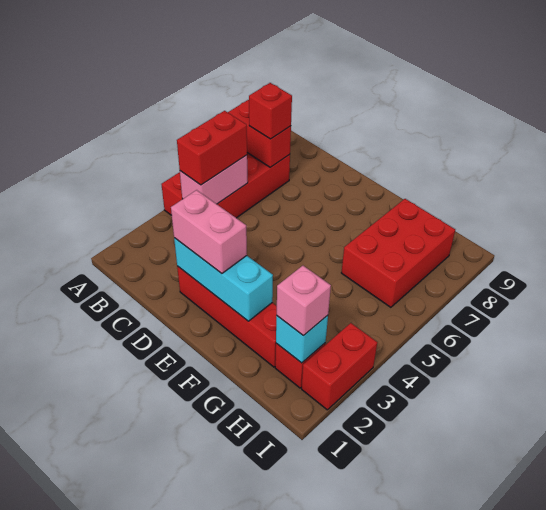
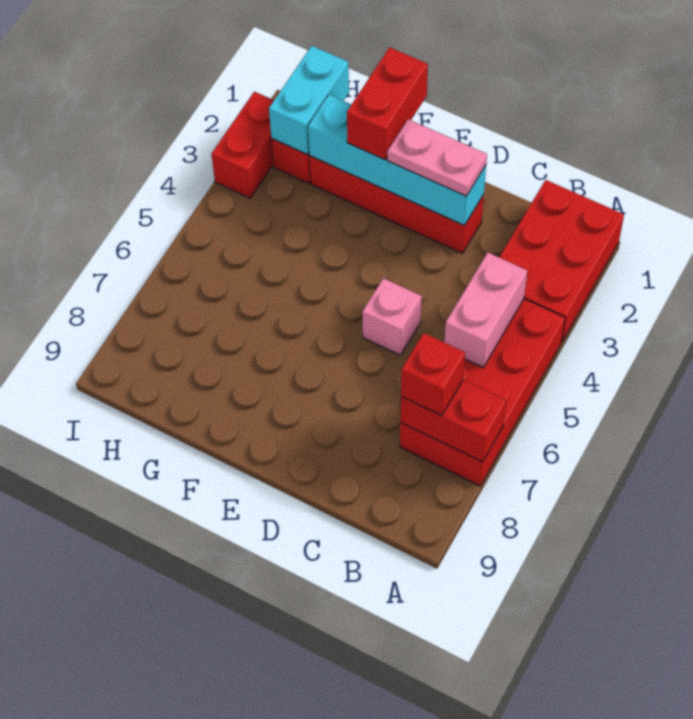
red 1x2 brick [177,111,247,185] -> red 1x2 brick moved to [347,47,428,160]
cyan 1x3 brick [174,238,273,321] -> cyan 1x4 brick [308,95,486,225]
pink 1x2 brick [171,190,247,273] -> pink 1x2 plate [387,119,487,196]
red 2x3 brick [341,199,455,307] -> red 2x3 brick moved to [499,180,624,341]
cyan 1x1 brick [276,315,328,363] -> cyan 1x2 brick [269,46,349,155]
pink 1x1 brick [277,266,331,336] -> pink 1x1 brick moved to [363,278,422,355]

